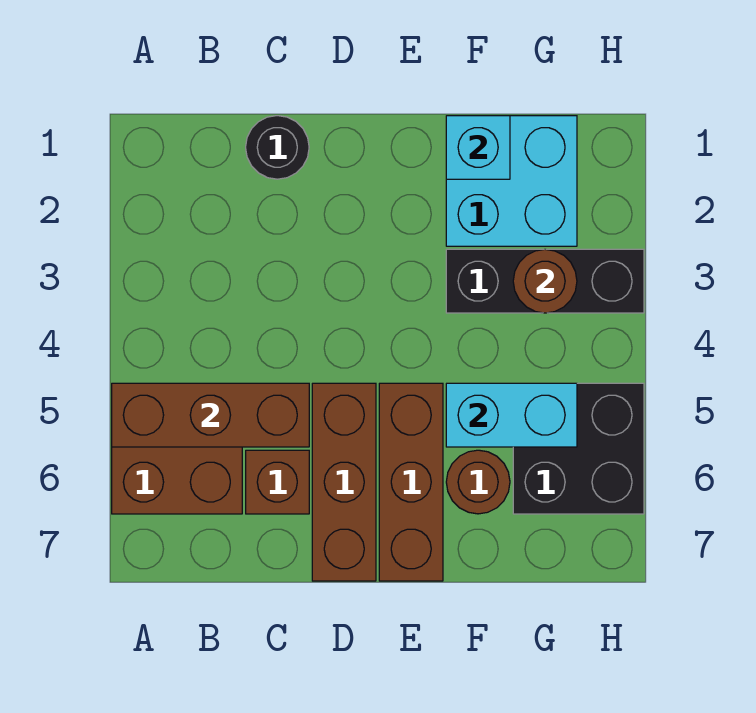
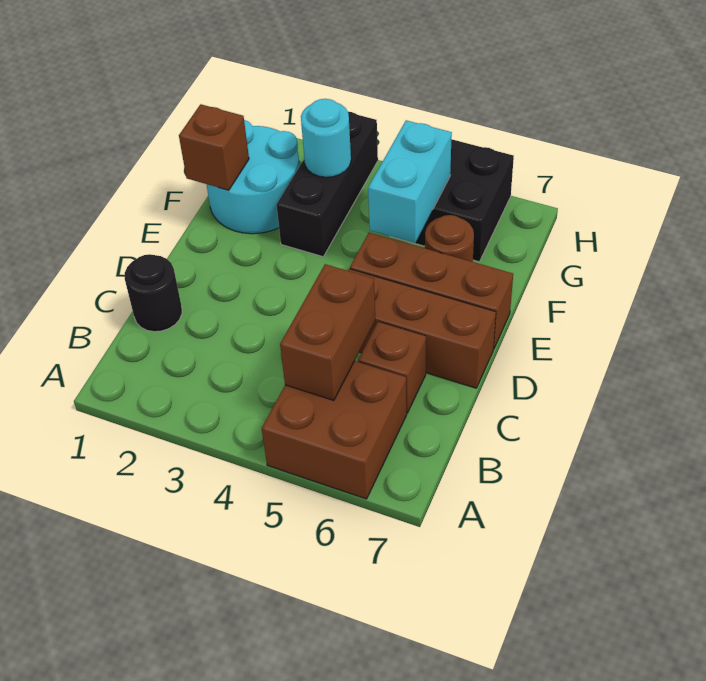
brown 1x3 brick [112,383,309,447] -> brown 1x2 brick [280,264,375,400]
cyan 2x2 brick [446,116,577,246] -> cyan 2x2 round brick [206,120,299,234]
cyan 1x1 brick [446,116,510,179] -> brown 1x1 brick [179,104,249,190]
brown 1x1 round brick [513,249,577,313] -> cyan 1x1 round brick [301,99,351,177]

